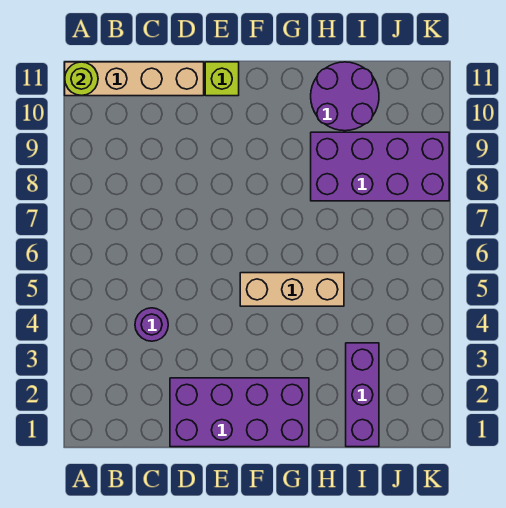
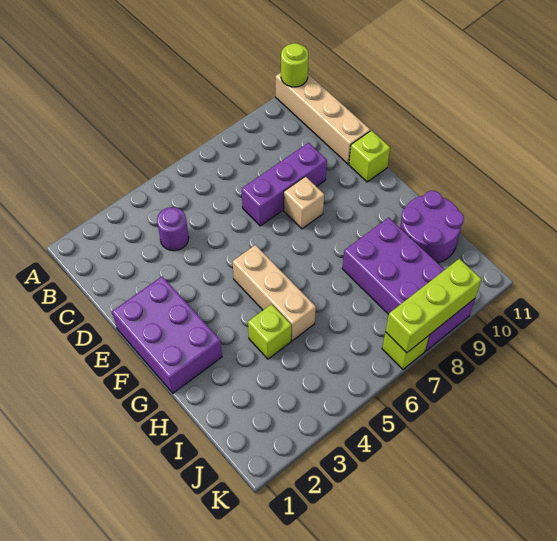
purple 2x4 brick [170,378,309,447] -> purple 2x3 brick [112,276,222,393]
none -> tan 1x1 brick [284,177,324,229]
none -> lime 1x1 brick [248,304,291,359]
purple 1x3 brick [346,343,379,447] -> purple 1x3 brick moved to [242,143,327,226]
none -> lime 1x1 brick [382,332,429,369]
none -> lime 1x3 brick [385,259,481,353]

